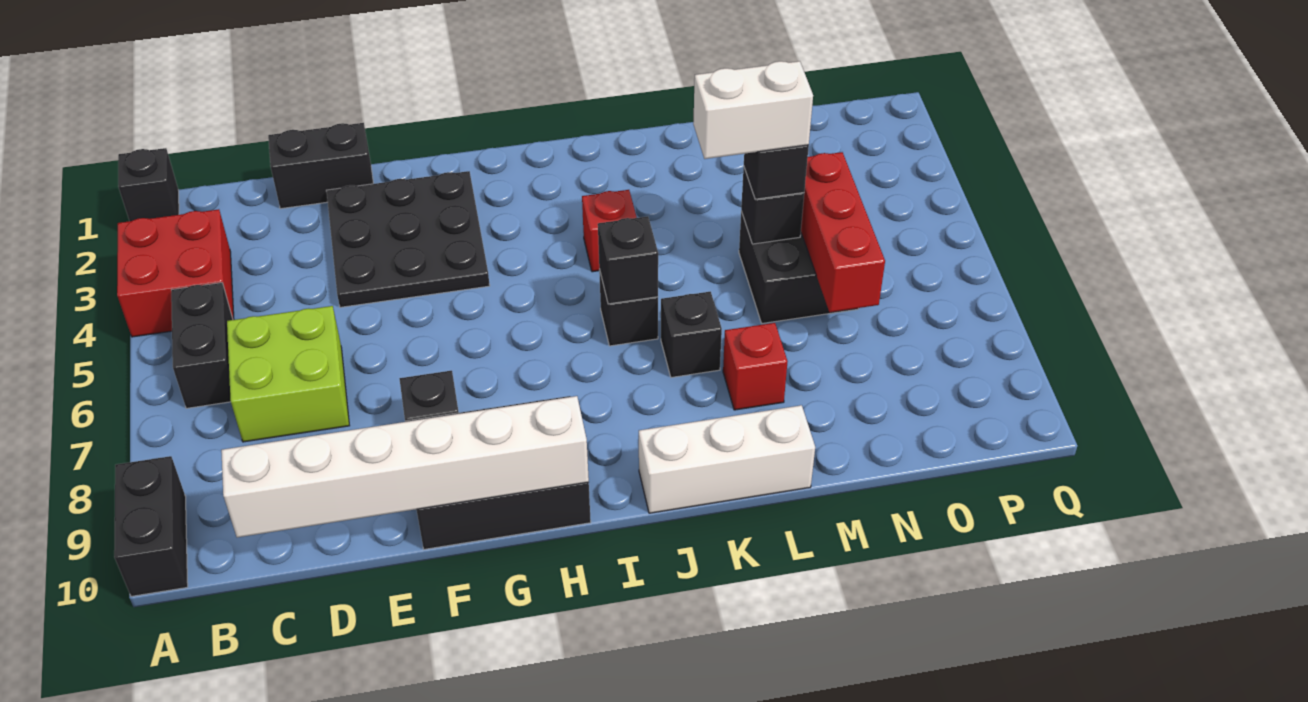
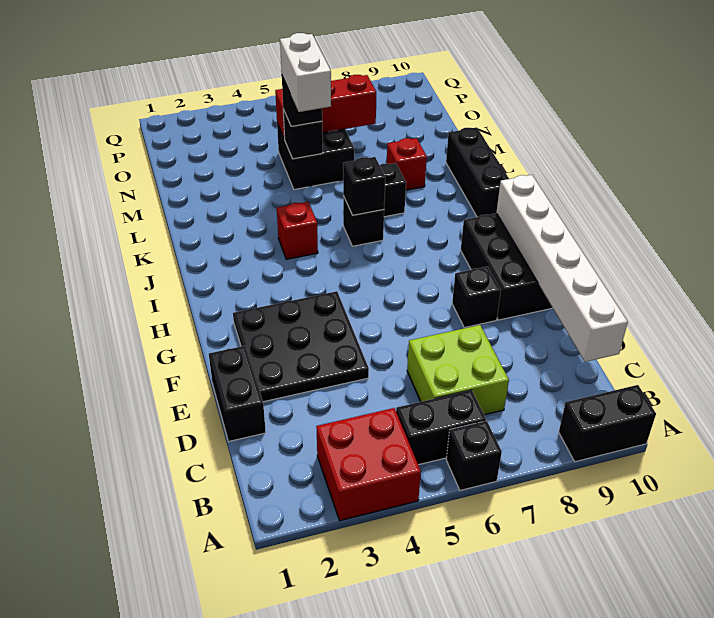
black 1x1 brick [118,148,179,221] -> black 1x1 brick moved to [446,421,502,490]
white 1x3 brick [639,405,815,513] -> black 1x3 brick [446,127,509,217]

